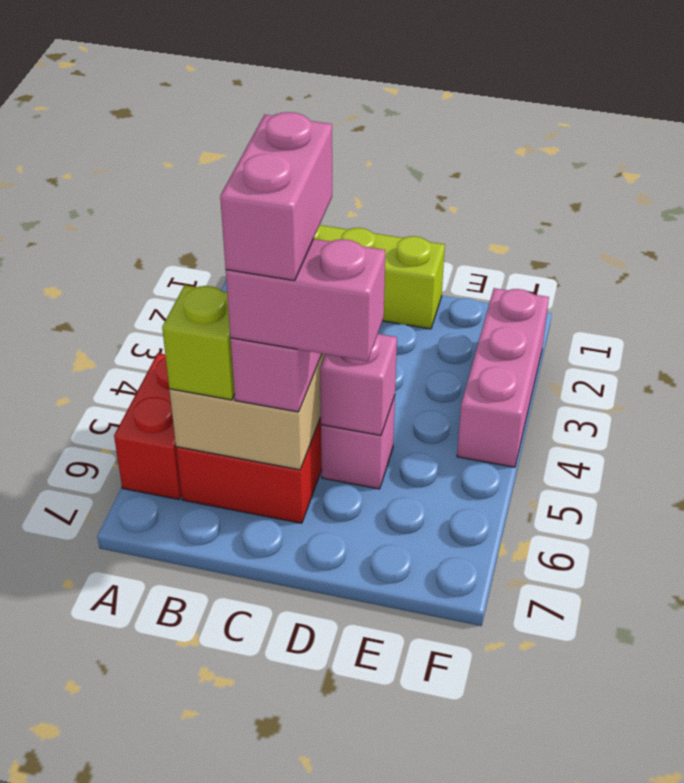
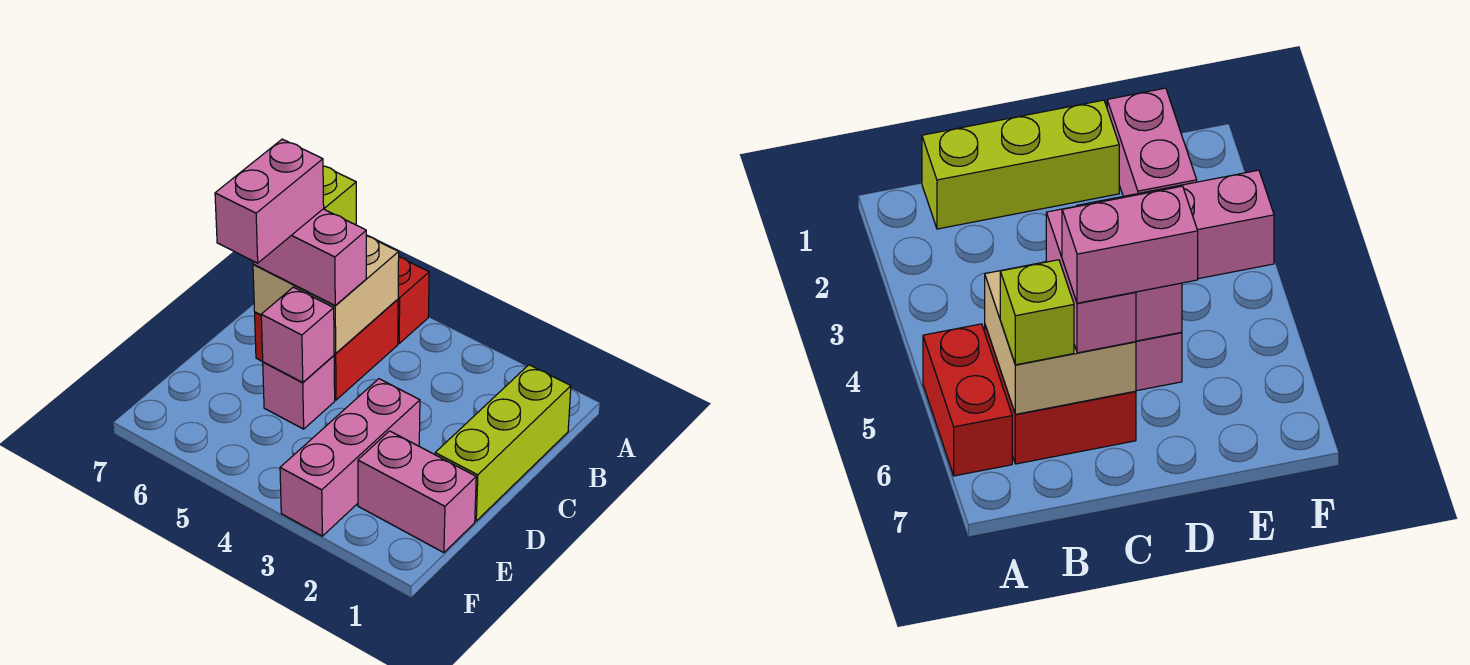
pink 1x2 brick [220,112,332,281] -> pink 1x2 brick moved to [358,431,476,553]
pink 1x3 brick [457,288,549,467] -> pink 1x3 brick turned to [280,379,420,536]

